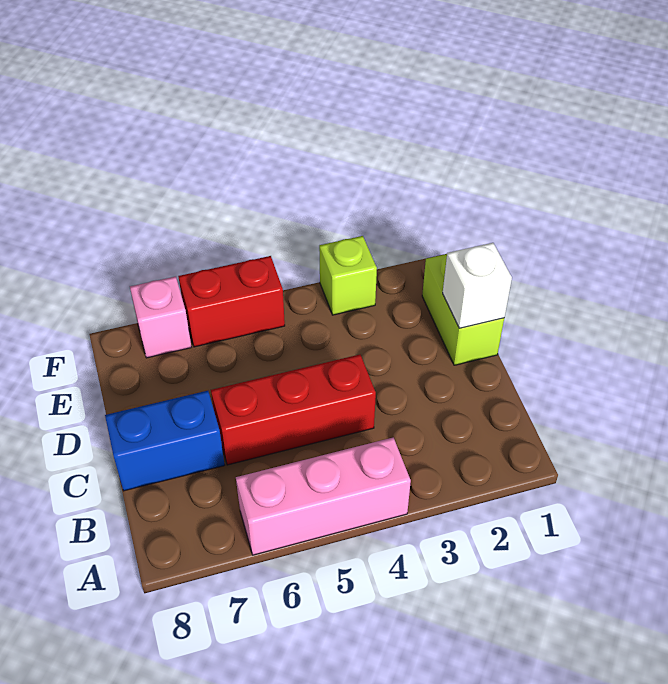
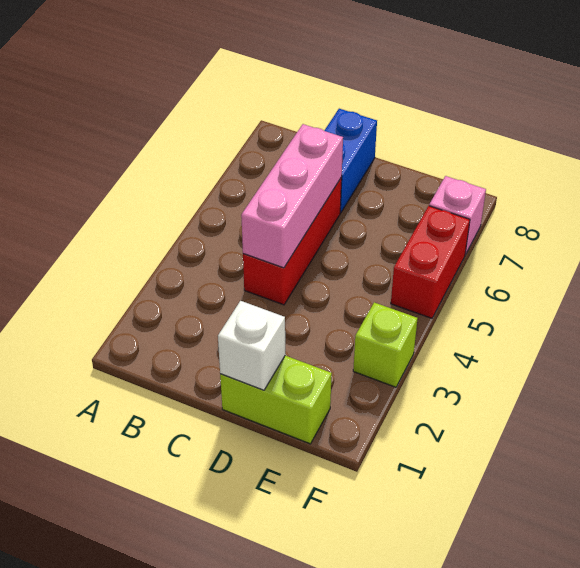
pink 1x3 brick [236,437,411,555] -> pink 1x3 brick moved to [241,124,343,268]

